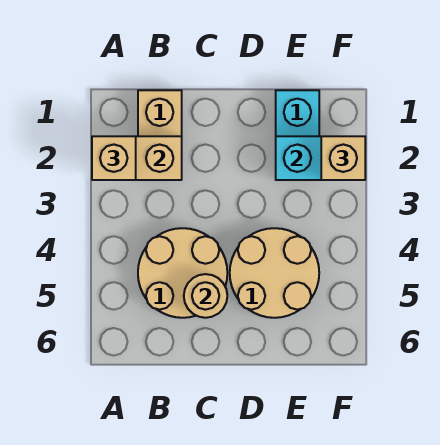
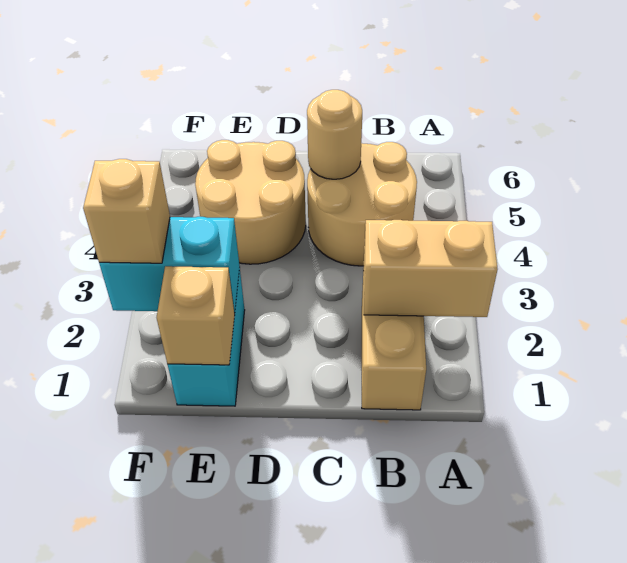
tan 1x1 brick [92,136,136,180] -> tan 1x1 brick moved to [157,266,235,365]

